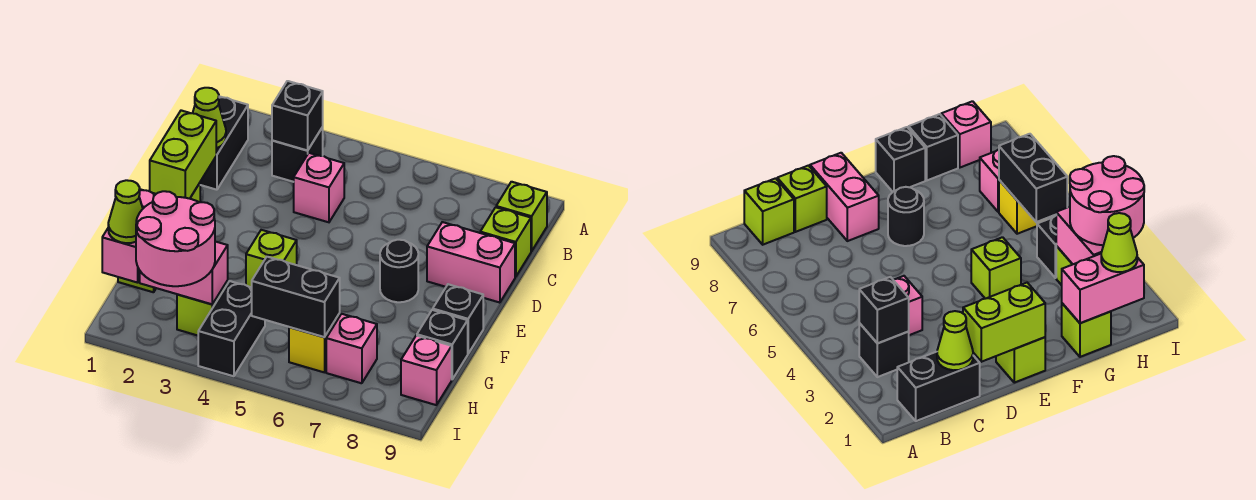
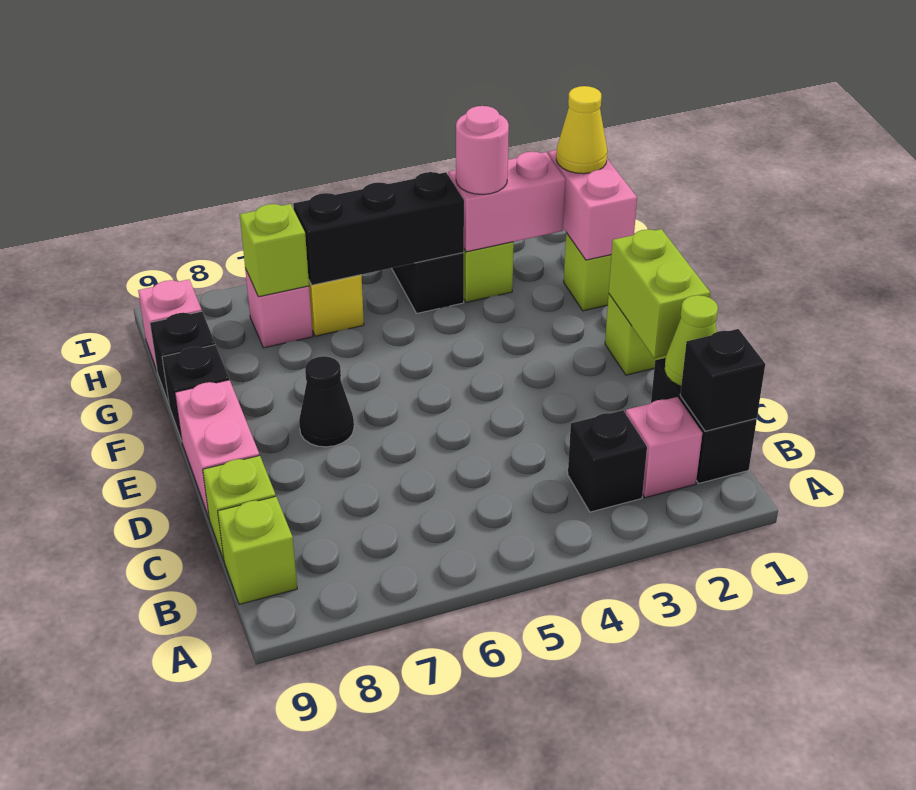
black 1x1 brick [272,81,323,151] -> black 1x1 brick moved to [680,329,765,431]
pink 1x1 brick [294,153,344,222] -> pink 1x1 brick moved to [626,397,702,498]
pink 1x2 brick [427,222,515,303] -> pink 1x2 brick turned to [175,380,259,517]
black 1x1 round brick [380,240,418,302] -> black 1x1 cone [299,356,354,447]
lime 1x1 brick [246,230,297,287] -> lime 1x1 brick moved to [240,204,309,297]
lime 1x1 cone [108,180,143,243] -> yellow 1x1 cone [556,86,607,174]
pink 2x2 round brick [136,191,215,286] -> pink 1x1 round brick [456,106,509,195]
black 1x2 brick [252,257,340,337] -> black 1x3 brick [293,172,464,285]

